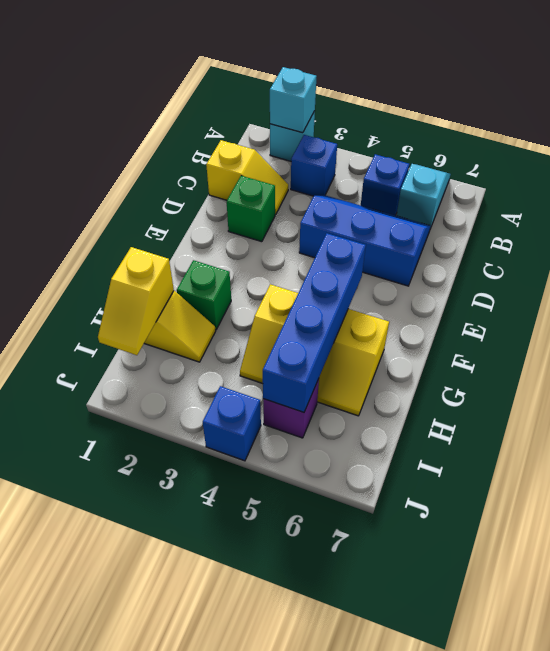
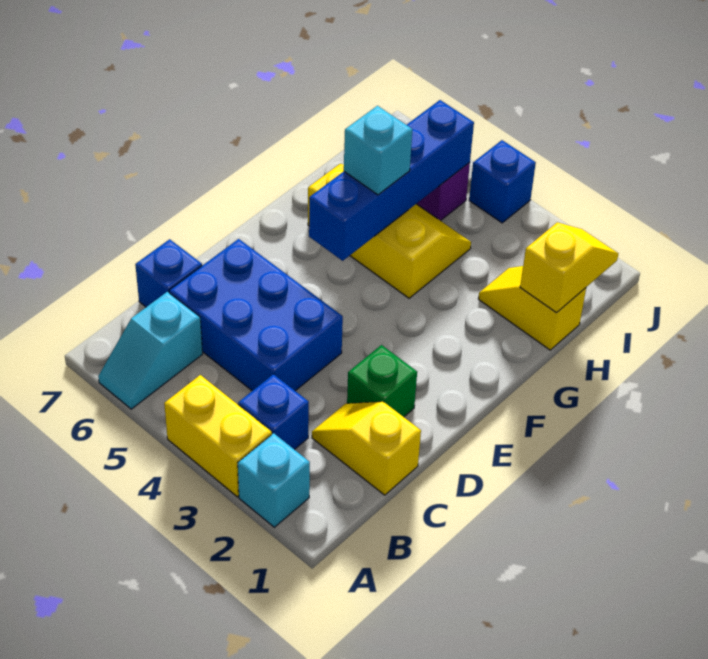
cyan 1x1 brick [270,67,317,133] -> cyan 1x1 brick moved to [344,106,413,195]
none -> yellow 1x2 brick [164,375,272,497]
blue 1x1 brick [361,154,409,215] -> blue 1x1 brick moved to [135,239,202,307]
blue 2x3 slope [299,195,431,286] -> blue 2x3 brick [169,239,343,391]
green 1x1 brick [177,260,231,330] -> none

